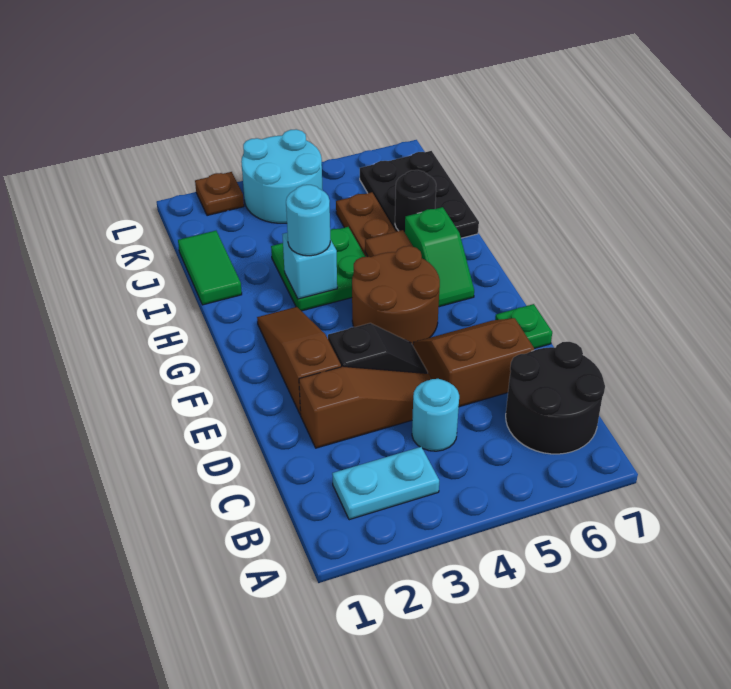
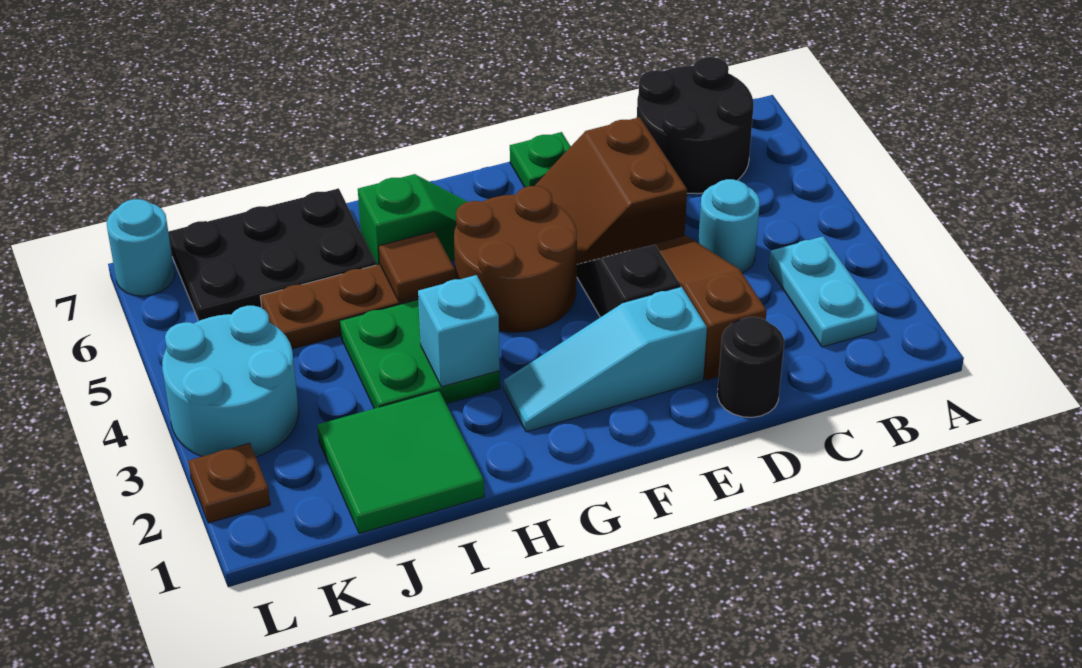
brown 1x3 slope [257,307,341,415] -> cyan 1x3 slope [504,287,707,432]
cyan 1x1 round brick [286,185,330,256] -> cyan 1x1 round brick moved to [107,199,175,296]
green 1x2 tile [178,231,242,305] -> green 2x2 tile [317,391,484,534]
black 1x1 round brick [395,170,436,232] -> black 1x1 round brick moved to [717,317,784,417]

